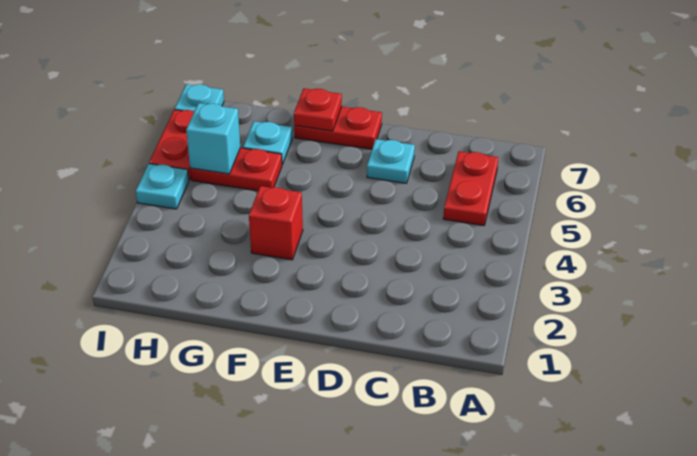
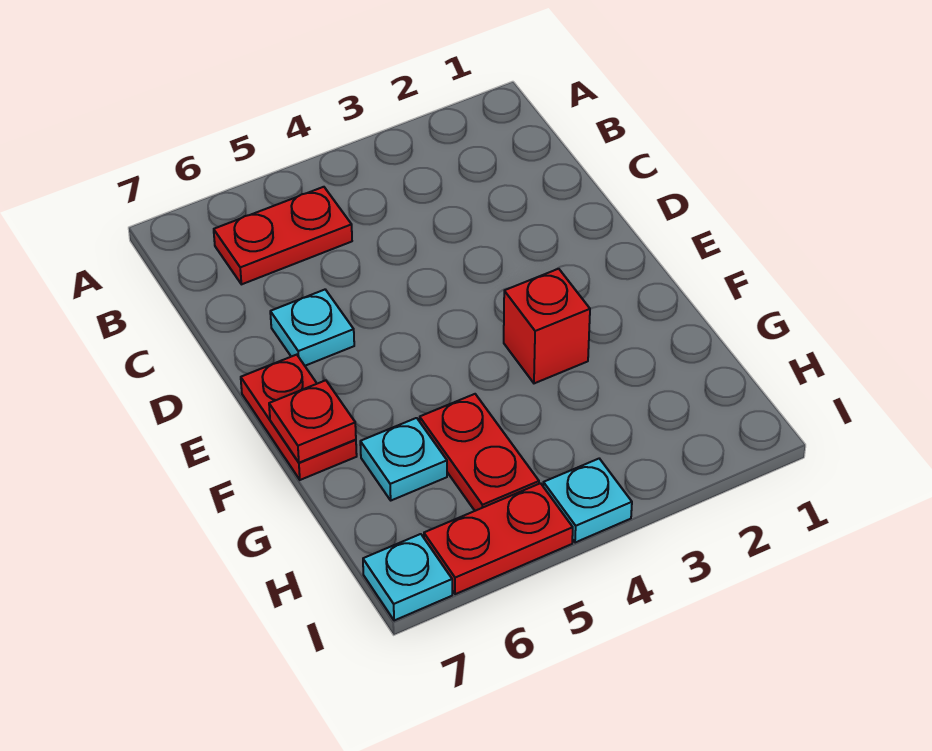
cyan 1x1 brick [186,103,240,174] -> none

